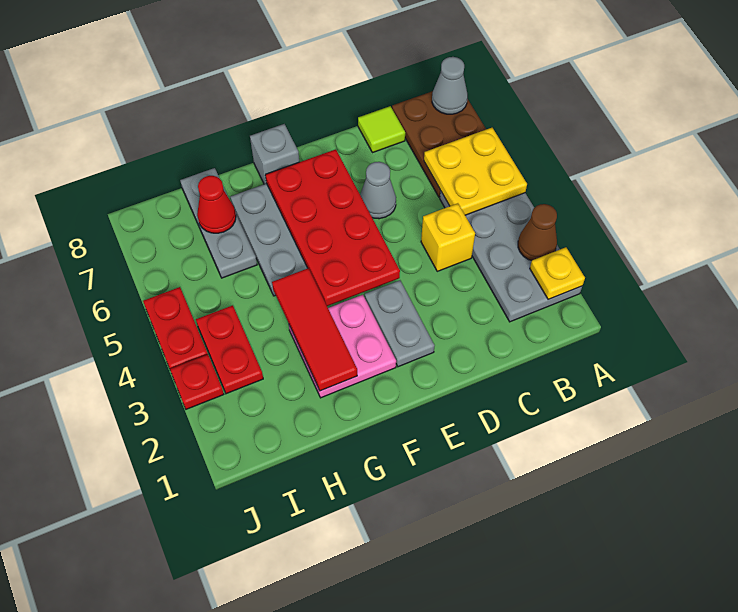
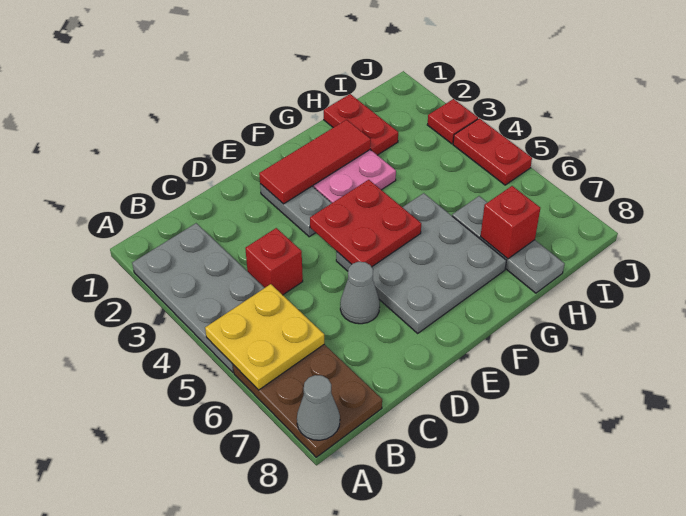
yellow 1x1 plate [530,247,585,299] -> none
brown 1x1 cone [518,204,557,261] -> none
yellow 1x1 brick [421,203,475,271] -> red 1x1 brick [245,228,303,295]
lime 1x1 tile [358,106,405,153] -> none
red 2x4 plate [265,149,400,306] -> red 2x2 plate [310,180,421,267]
grey 1x1 brick [250,124,299,184] -> none
red 1x3 tile [272,268,357,391] -> red 1x3 tile turned to [259,120,371,204]
red 1x1 cone [197,176,236,233] -> red 1x1 brick [480,186,540,259]
red 1x2 plate [196,305,263,394] -> red 1x2 plate moved to [324,94,398,155]

